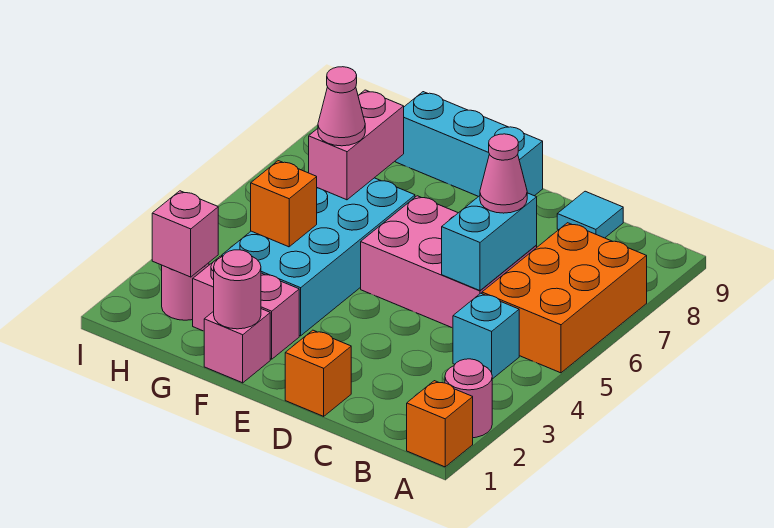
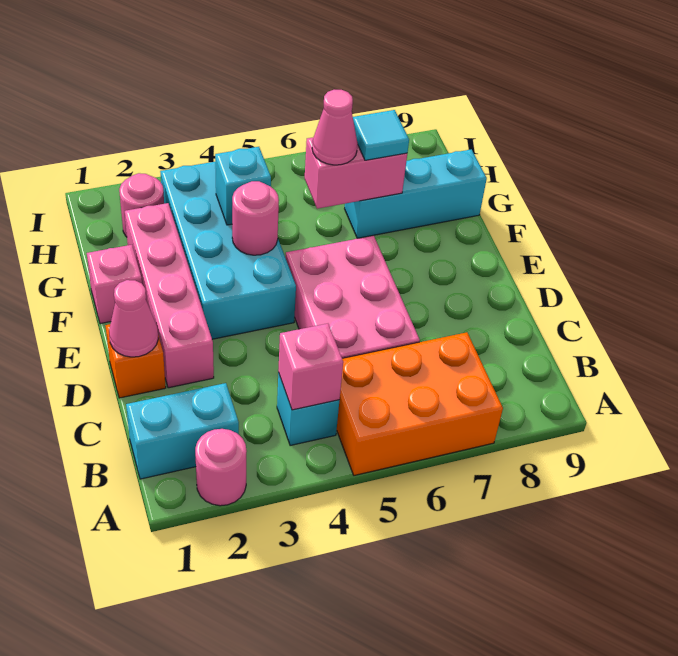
orange 1x1 brick [407,381,473,467] -> none
cyan 1x2 brick [442,193,537,291] -> cyan 1x2 brick moved to [126,383,239,479]
pink 1x1 cone [480,134,527,213] -> pink 1x1 cone moved to [109,280,158,357]
cyan 1x1 tile [557,191,623,238] -> cyan 1x1 tile moved to [353,110,409,160]
cyan 1x3 brick [395,92,543,197] -> cyan 1x3 brick turned to [345,149,487,238]
pink 1x1 round brick [214,250,261,329] -> pink 1x1 round brick moved to [232,181,279,255]
pink 1x2 brick [193,256,299,359] -> pink 1x4 brick [125,203,214,388]
cyan 2x4 brick [222,178,415,336] -> cyan 2x4 brick turned to [160,162,296,339]
orange 1x1 brick [251,161,317,247] -> cyan 1x1 brick [215,147,271,225]
pink 1x1 brick [152,191,218,277] -> pink 1x1 brick moved to [278,324,343,410]

